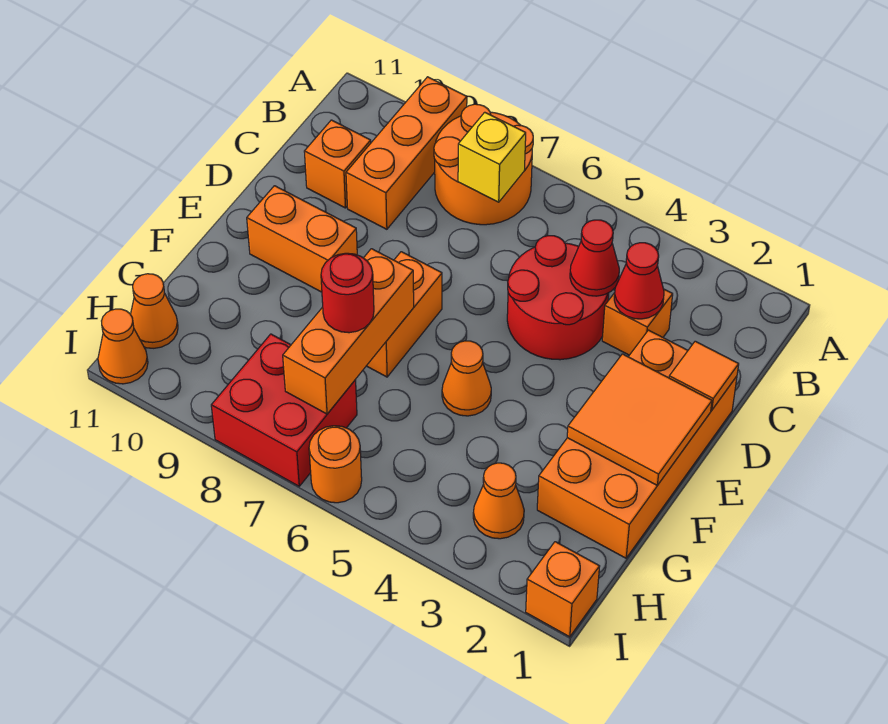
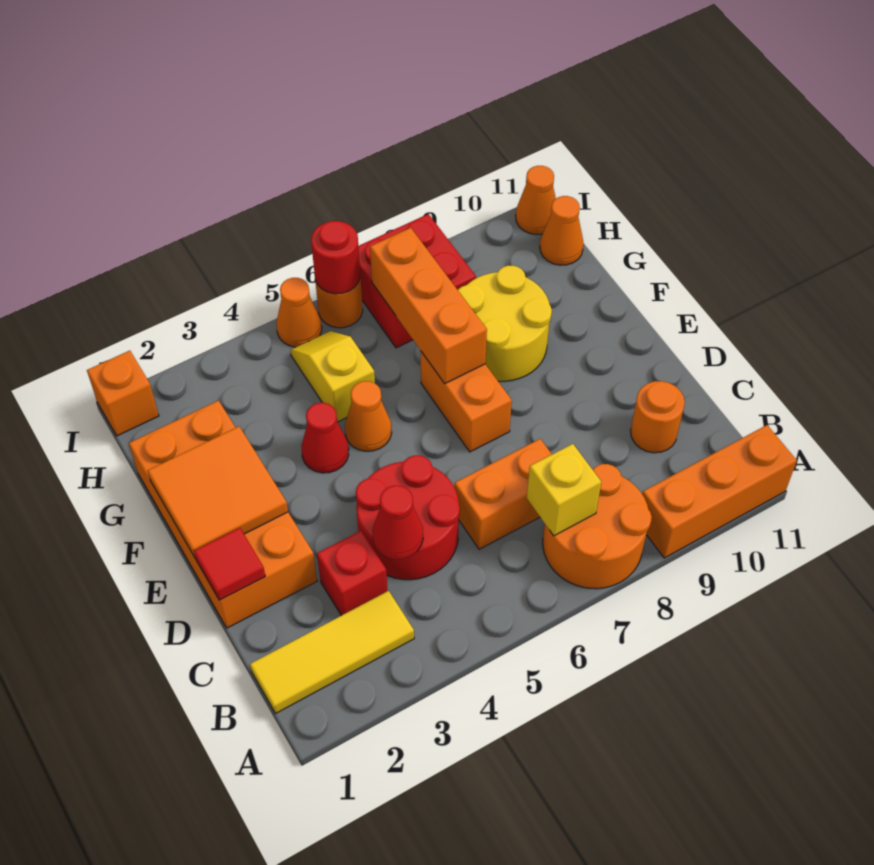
orange 1x3 brick [346,77,467,229] -> orange 1x3 brick turned to [642,425,797,558]
none -> yellow 1x3 tile [250,591,414,714]
orange 1x1 brick [602,289,673,355] -> red 1x1 brick [317,531,388,616]
red 1x1 cone [614,243,664,319] -> red 1x1 cone moved to [301,403,349,473]
orange 1x1 brick [304,120,371,208] -> orange 1x1 round brick [631,381,685,453]
orange 1x1 tile [669,341,739,410] -> red 1x1 tile [194,528,265,600]
orange 1x2 brick [247,186,357,292] -> orange 1x2 brick moved to [454,439,552,549]
none -> yellow 2x2 round brick [458,266,552,381]
none -> yellow 1x2 slope [290,331,375,422]
red 1x1 round brick [321,253,374,333] -> red 1x1 round brick moved to [311,221,360,294]
orange 1x1 cone [473,463,524,539] -> orange 1x1 cone moved to [277,278,322,347]

